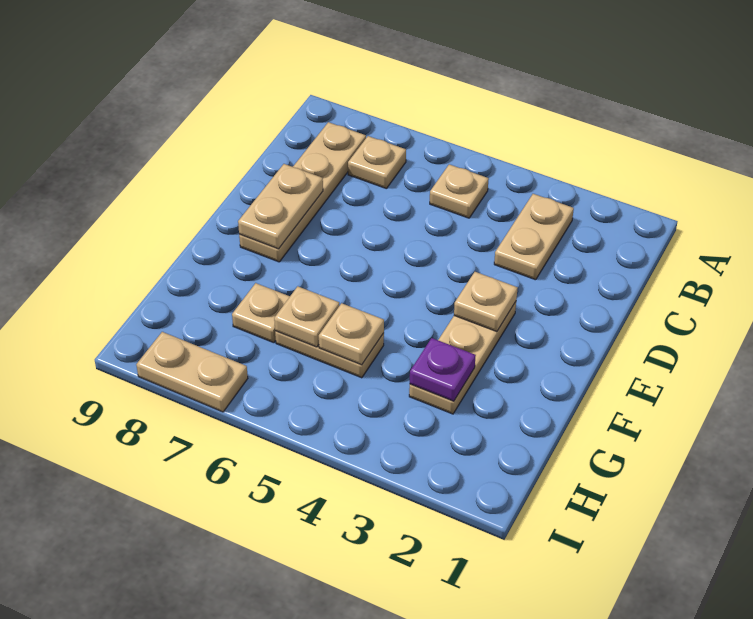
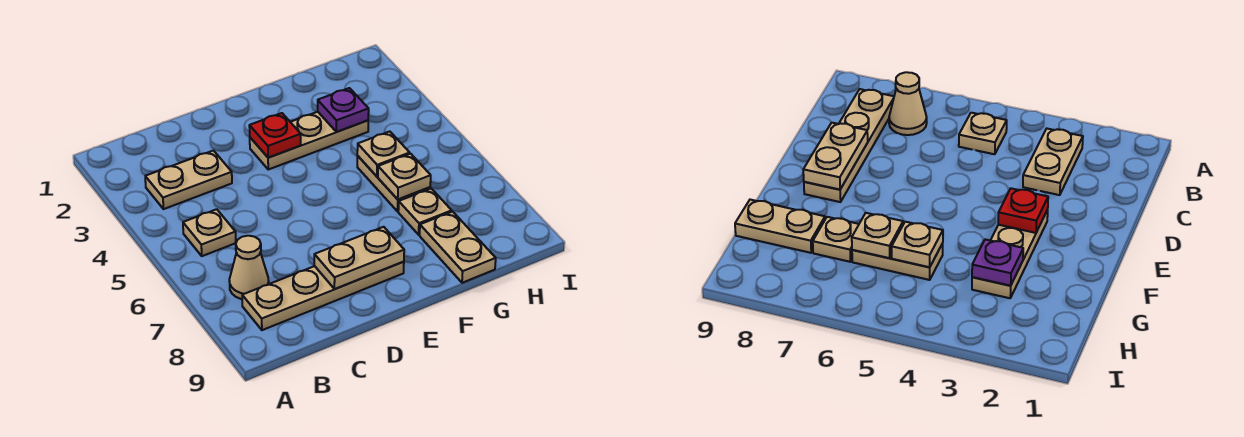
tan 1x1 plate [348,136,406,189] -> tan 1x1 cone [229,236,269,299]
tan 1x1 plate [454,272,518,332] -> red 1x1 plate [249,113,301,158]
tan 1x2 plate [136,332,248,412] -> tan 1x2 plate moved to [420,212,496,283]

